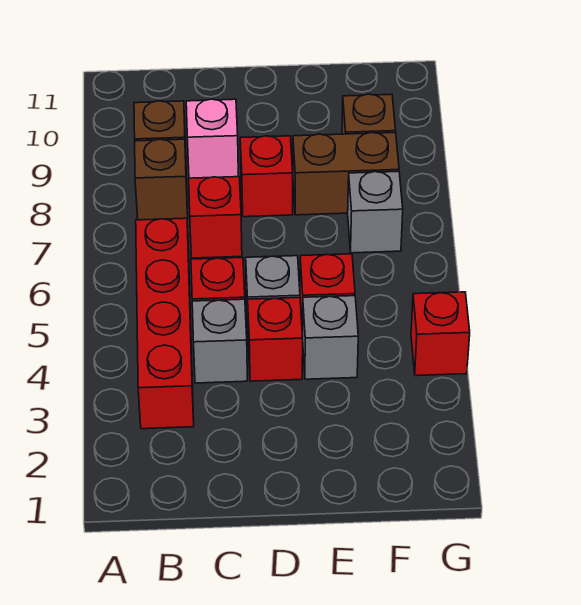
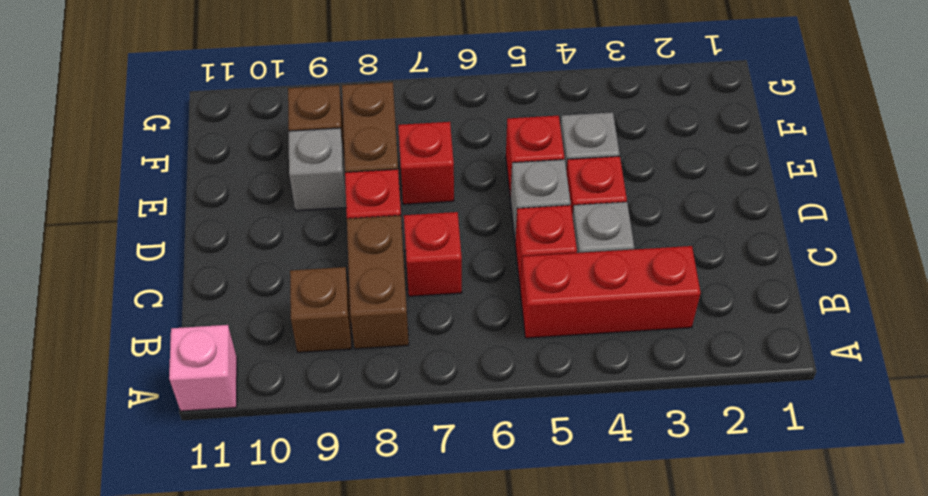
red 1x4 brick [136,218,194,429] -> red 1x3 brick [520,246,701,338]
brown 1x1 brick [135,139,188,220] -> brown 1x2 brick [347,215,409,349]
pink 1x1 brick [186,99,238,178] -> pink 1x1 brick moved to [169,325,237,411]
grey 1x1 brick [348,171,403,253] -> grey 1x1 brick moved to [289,128,346,211]
red 1x1 brick [411,292,470,376] -> red 1x1 brick moved to [398,122,454,204]

